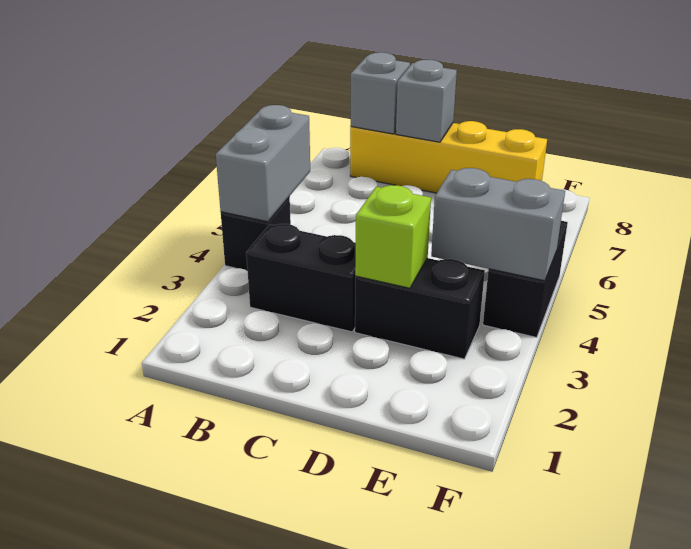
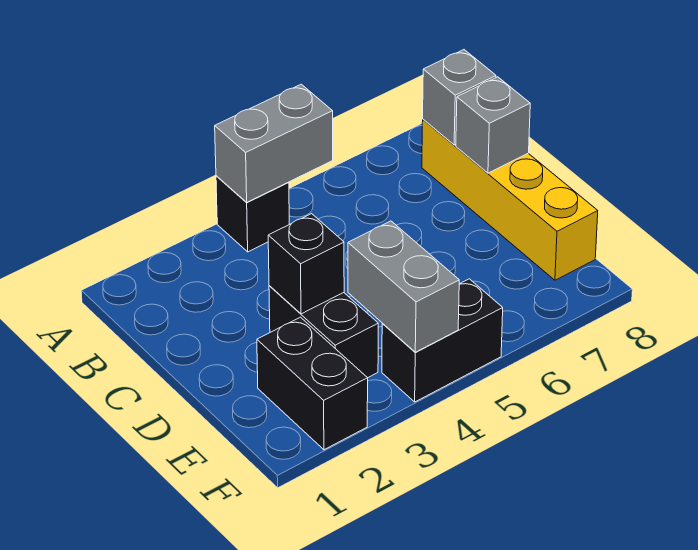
black 1x2 brick [246,224,356,332] -> black 1x2 brick moved to [257,317,368,450]
lime 1x1 brick [355,185,431,288] -> black 1x1 brick [268,214,344,314]

